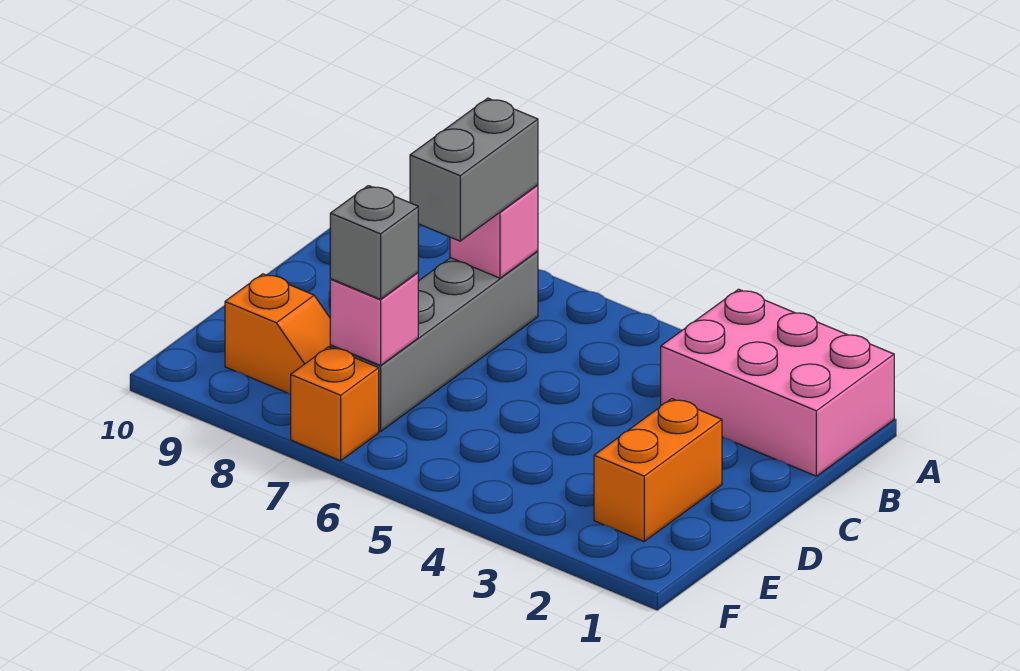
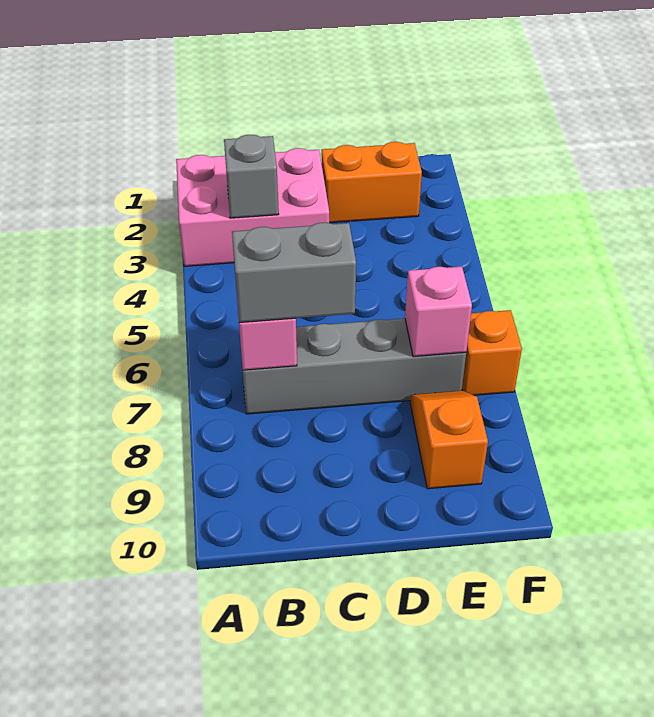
pink 2x3 brick [661,289,894,476] -> pink 2x3 brick turned to [176,148,329,266]
grey 1x1 brick [330,186,418,299] -> grey 1x1 brick moved to [224,135,279,218]

